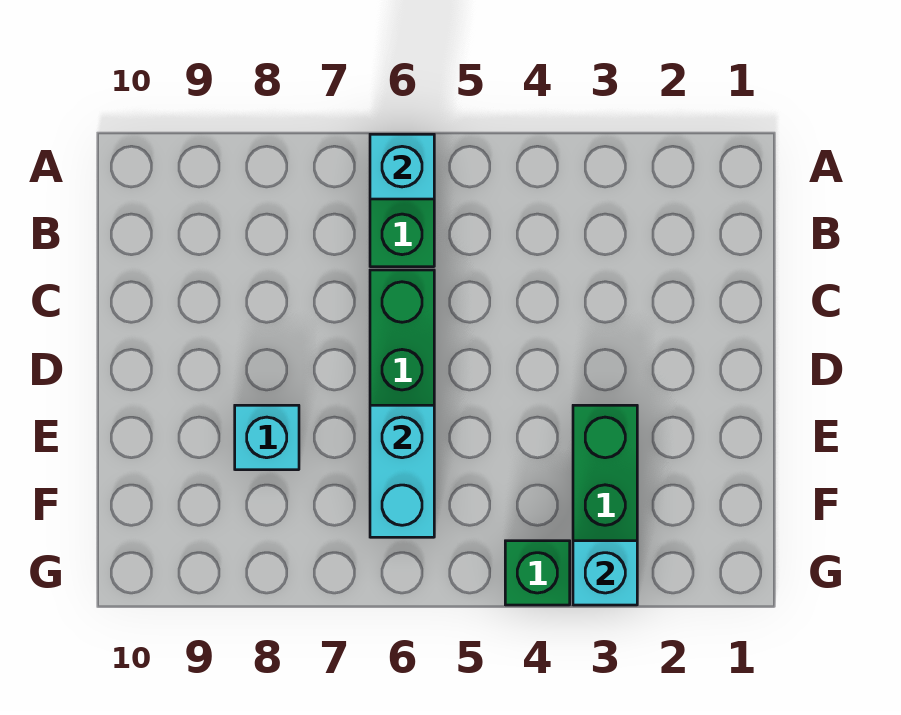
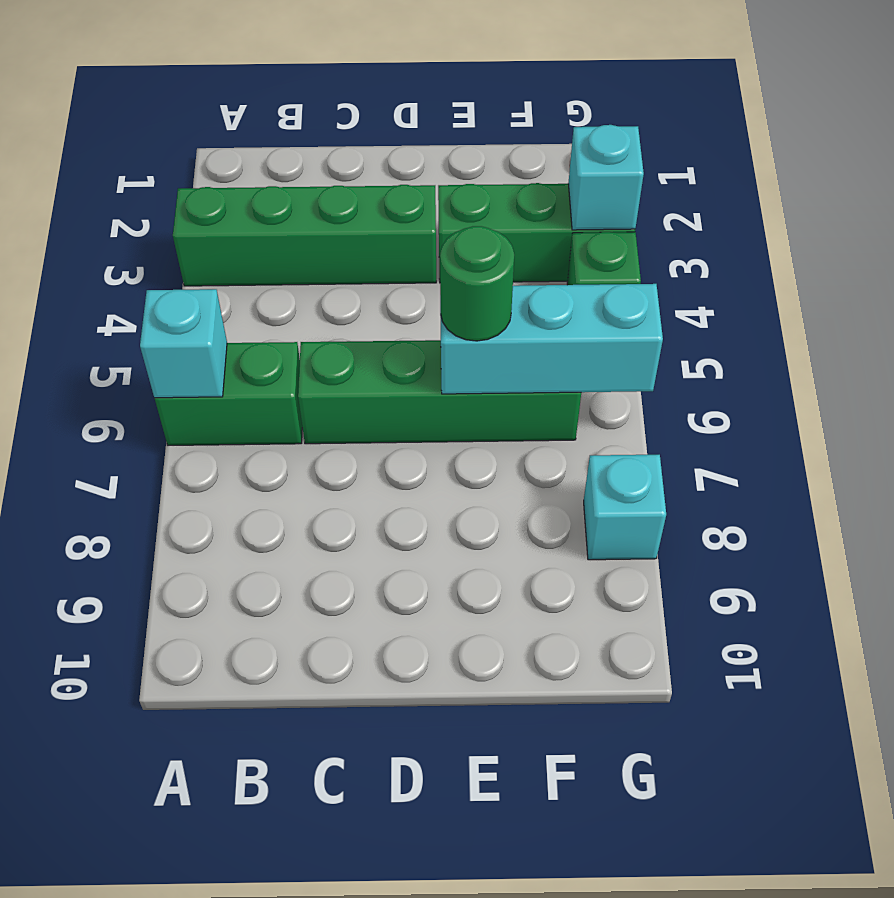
none -> green 1x4 brick [173,185,436,286]
cyan 1x2 brick [370,405,434,537] -> cyan 1x3 brick [440,284,663,394]
none -> green 1x1 round brick [440,226,514,341]
cyan 1x1 brick [235,405,299,470] -> cyan 1x1 brick moved to [584,455,666,560]

